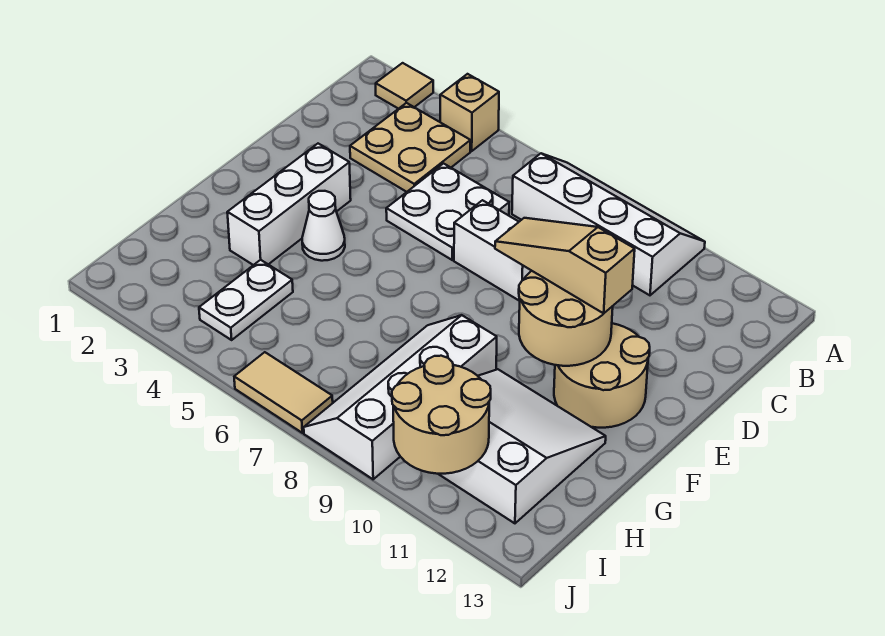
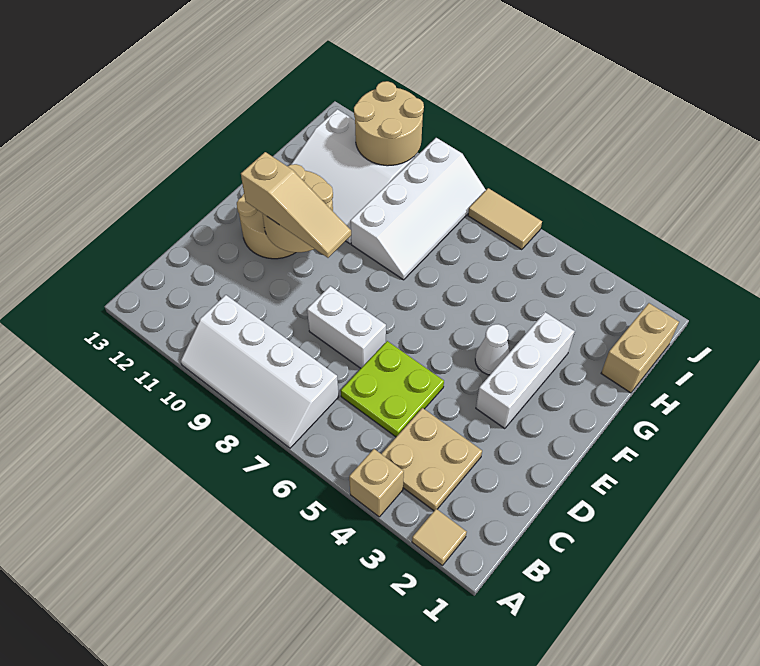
white 2x2 plate [386,164,509,260] -> lime 2x2 plate [341,341,444,437]
none -> tan 1x2 brick [601,303,679,393]
white 1x2 plate [199,260,293,340] -> none

